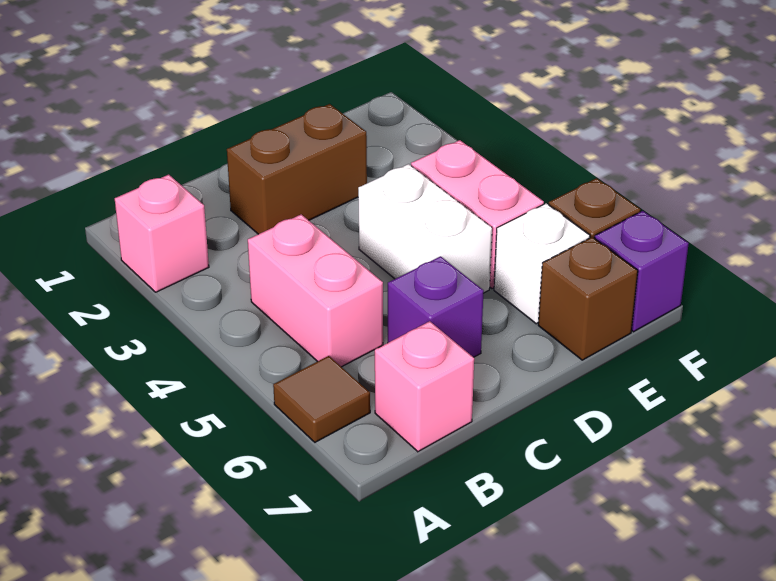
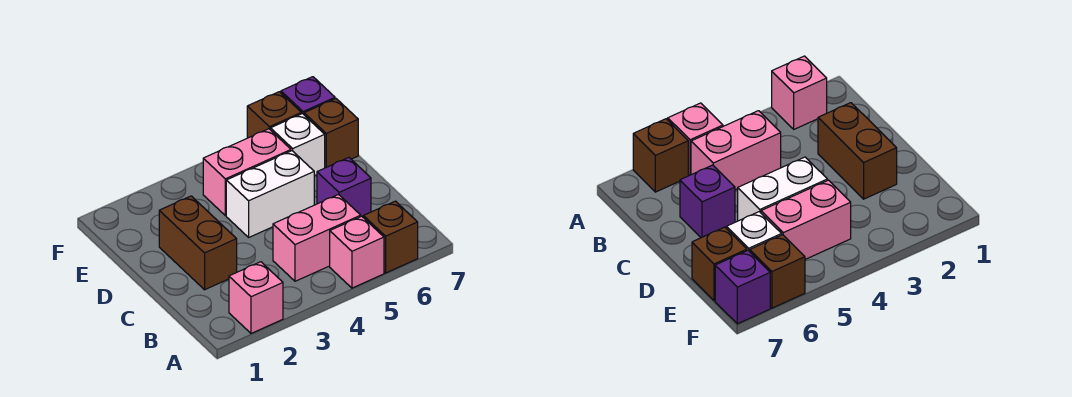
brown 1x1 tile [273,356,370,442] -> brown 1x1 brick [363,201,418,273]
pink 1x1 brick [375,321,474,452] -> pink 1x1 brick moved to [330,216,384,288]

